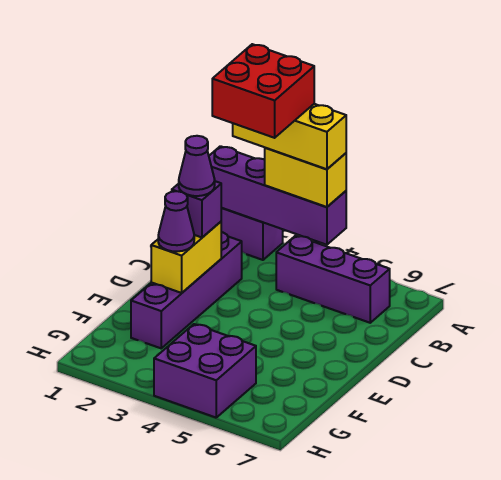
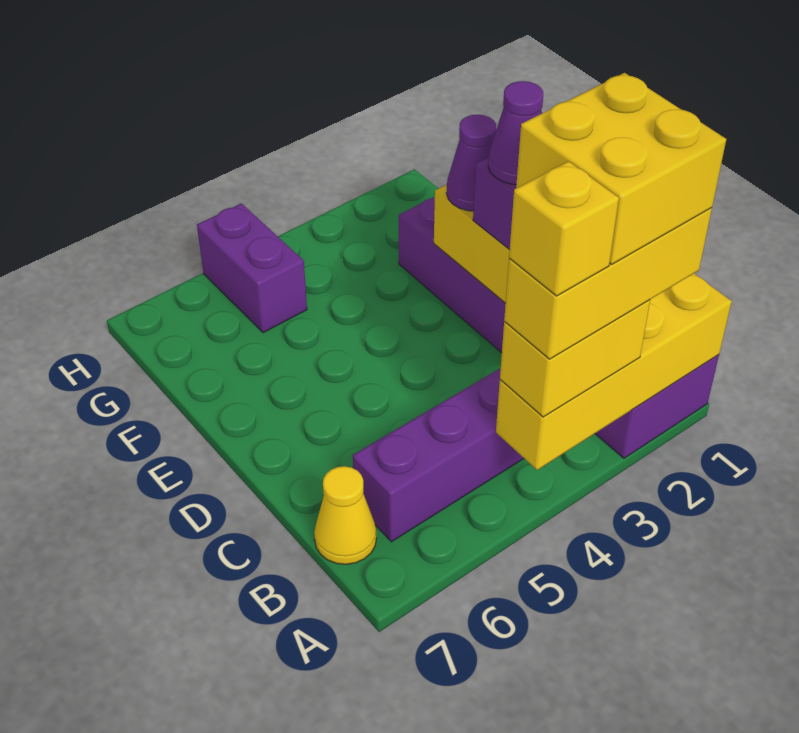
purple 1x4 brick [209,146,346,245] -> yellow 1x4 brick [496,274,732,470]
red 2x2 brick [212,44,314,138] -> yellow 2x2 brick [516,73,726,264]
none -> yellow 1x1 brick [509,161,619,296]
none -> yellow 1x1 cone [314,466,376,564]
purple 2x2 brick [154,324,256,418] -> purple 1x2 brick [197,204,307,333]

